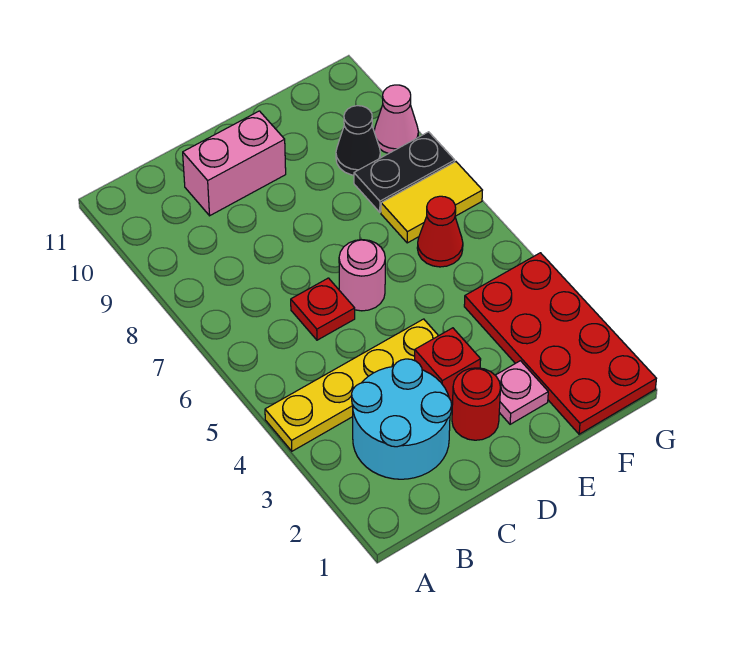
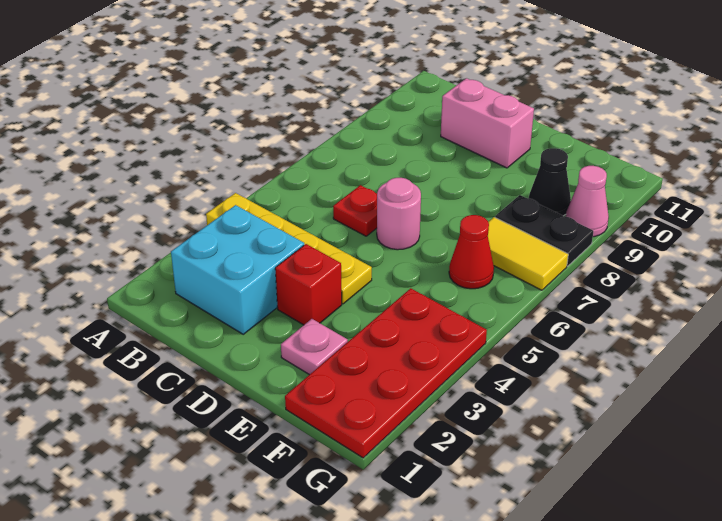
cyan 2x2 round brick [352,359,452,479] -> cyan 2x2 brick [171,205,304,334]
red 1x1 round brick [452,368,501,440] -> none

